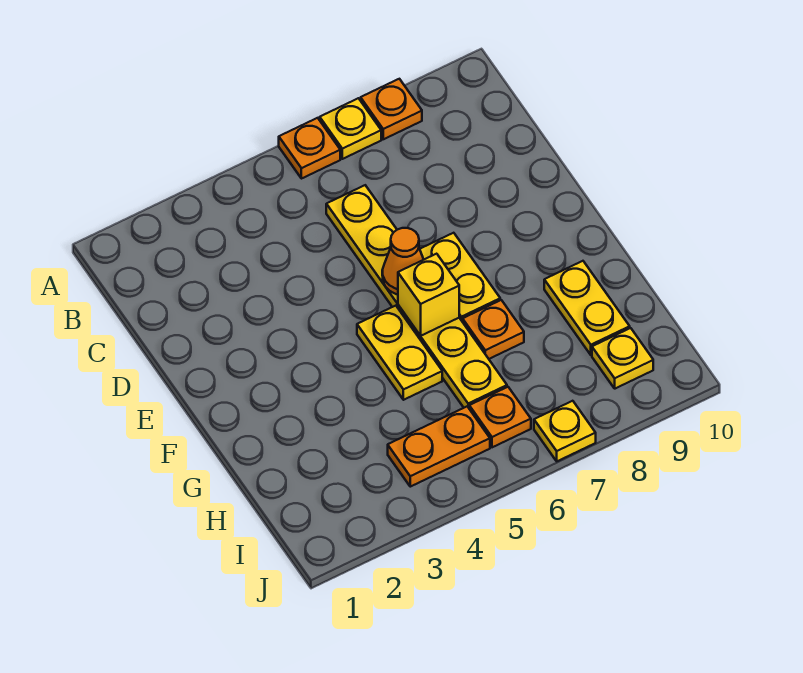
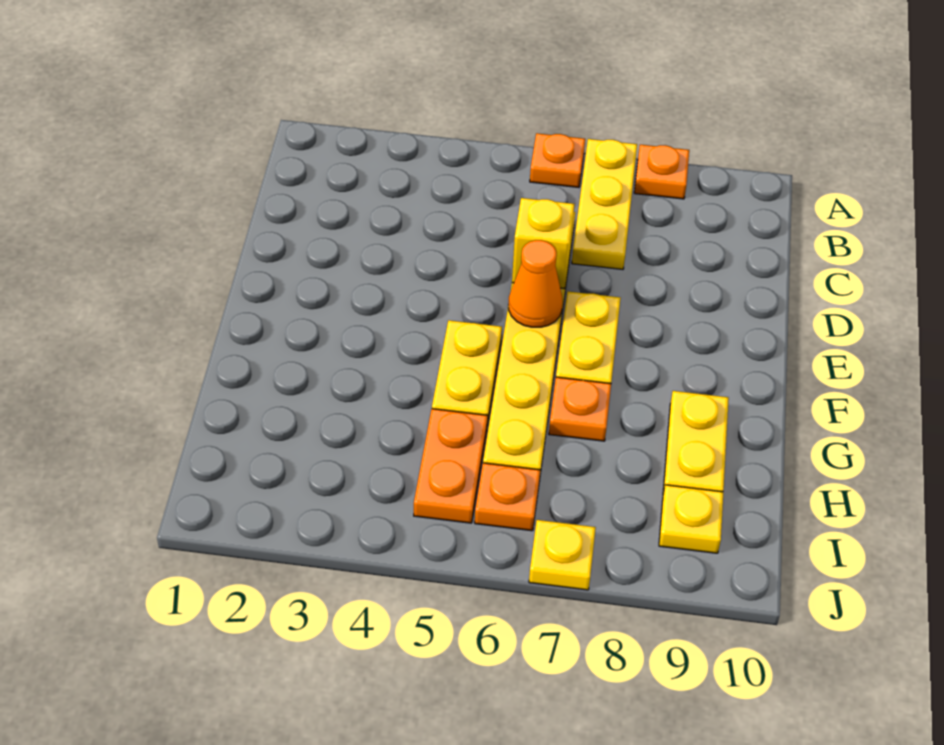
yellow 1x1 plate [320,98,381,159] -> yellow 1x3 plate [572,139,637,269]
yellow 1x1 brick [398,254,459,336] -> yellow 1x1 brick moved to [512,198,574,289]
orange 1x2 plate [388,407,490,487] -> orange 1x2 plate turned to [414,409,488,523]

